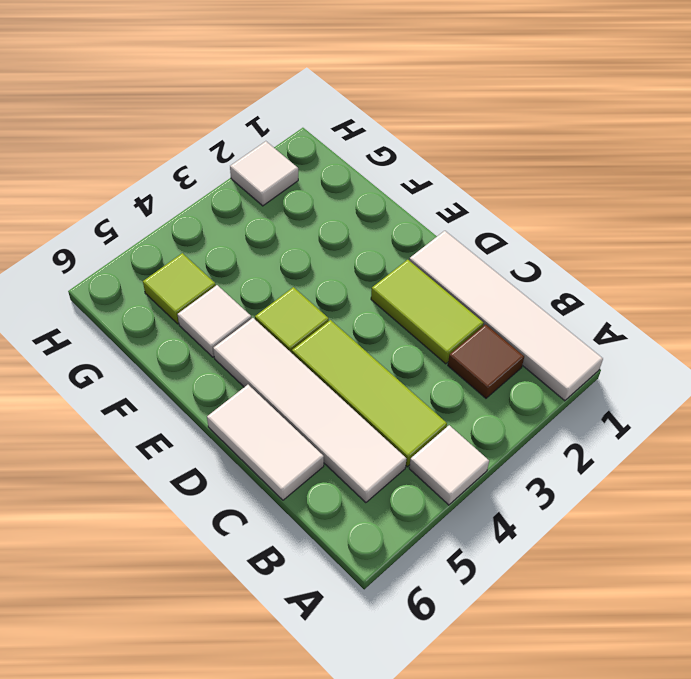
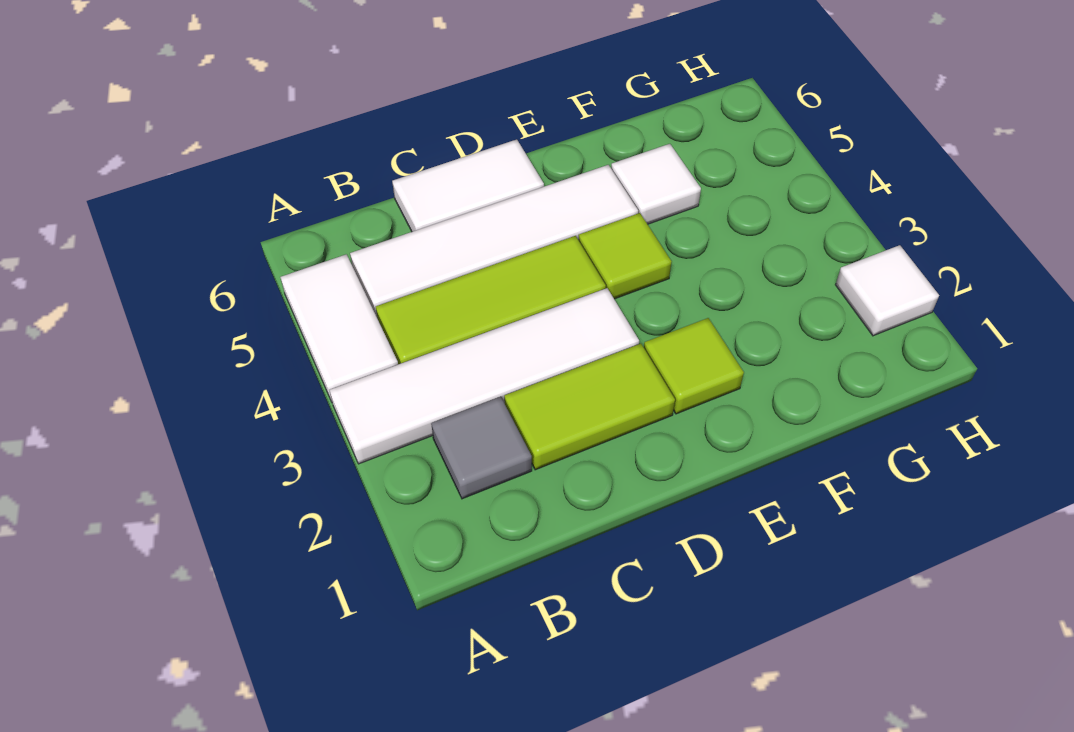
white 1x4 tile [409,231,603,401] -> white 1x4 tile moved to [329,288,639,464]
white 1x1 tile [409,425,489,505] -> white 1x2 tile [280,254,398,402]
brown 1x1 tile [448,324,524,398] -> grey 1x1 tile [431,397,532,499]
lime 1x1 tile [143,253,216,324] -> lime 1x1 tile moved to [644,318,744,414]

